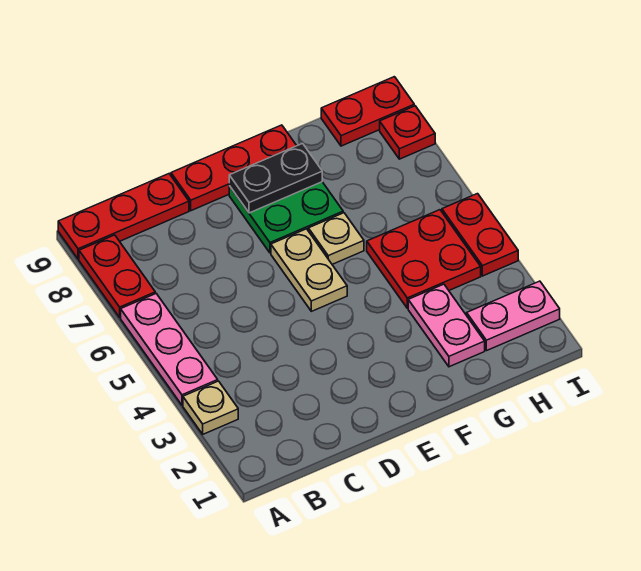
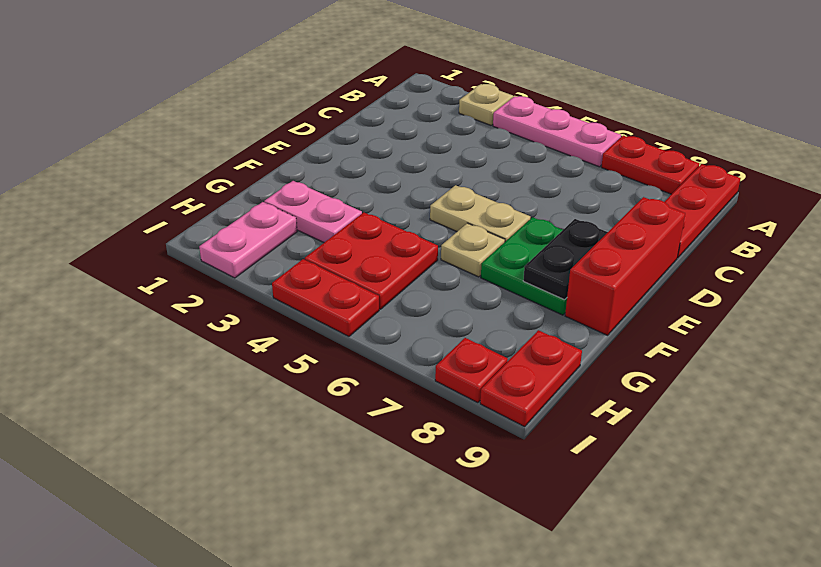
red 1x3 plate [171,125,297,211] -> red 1x3 brick [565,197,685,335]

